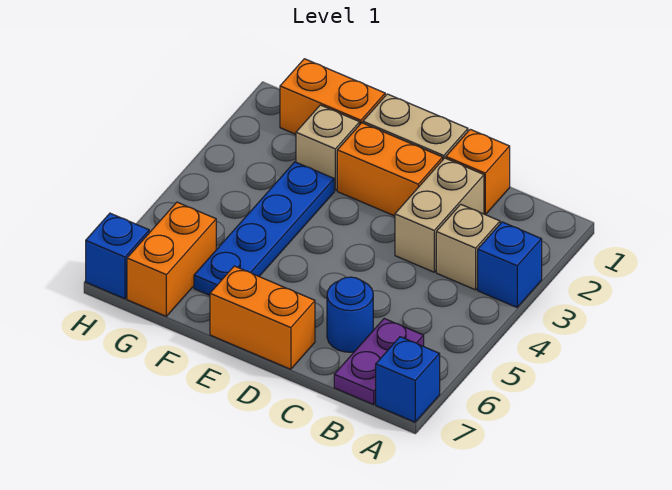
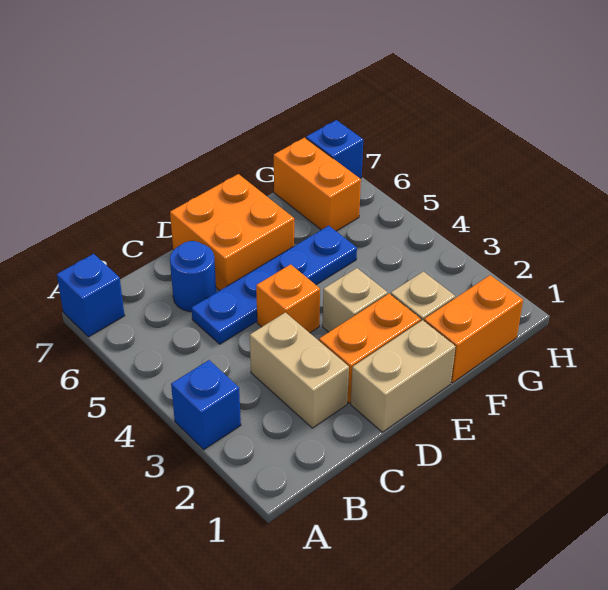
tan 1x1 brick [436,204,500,290] -> tan 1x1 brick moved to [323,268,388,332]
purple 1x2 plate [334,319,424,405] -> none
orange 1x1 brick [446,129,510,215] -> orange 1x1 brick moved to [256,264,320,333]
orange 1x2 brick [210,266,315,369] -> orange 2x2 brick [170,174,294,290]
blue 1x4 plate [194,162,334,295] -> blue 1x4 plate turned to [192,226,357,344]

